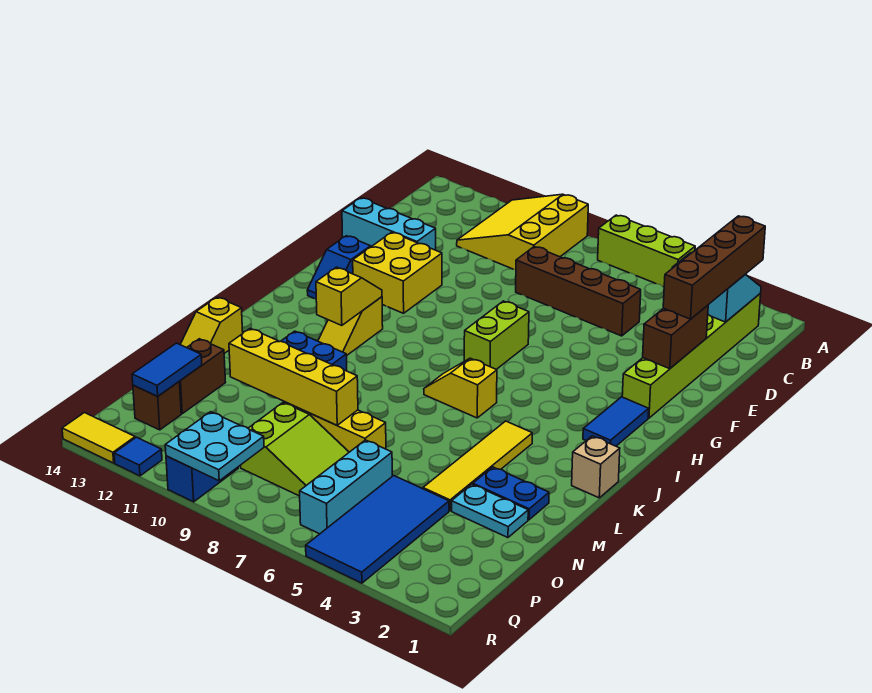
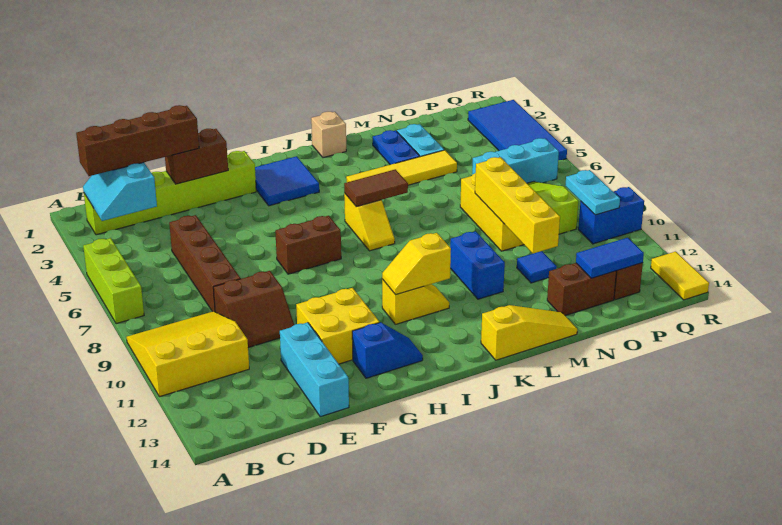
yellow 3x3 slope [457,194,588,270] -> yellow 3x3 slope turned to [126,311,249,397]
none -> brown 2x2 slope [213,271,294,348]
lime 1x2 brick [464,301,529,369] -> brown 1x2 brick [275,216,341,274]
blue 1x2 tile [583,397,649,446] -> blue 2x2 tile [255,156,319,206]
none -> brown 1x2 tile [344,169,408,207]
yellow 1x2 slope [180,297,243,353] -> yellow 1x3 slope [481,305,577,360]
blue 2x4 tile [306,476,449,583] -> blue 2x4 tile turned to [468,100,567,160]
cyan 2x2 plate [165,412,264,481] -> cyan 1x2 plate [565,170,620,215]
blue 1x1 tile [114,437,162,476] -> blue 1x1 tile moved to [517,251,557,283]

